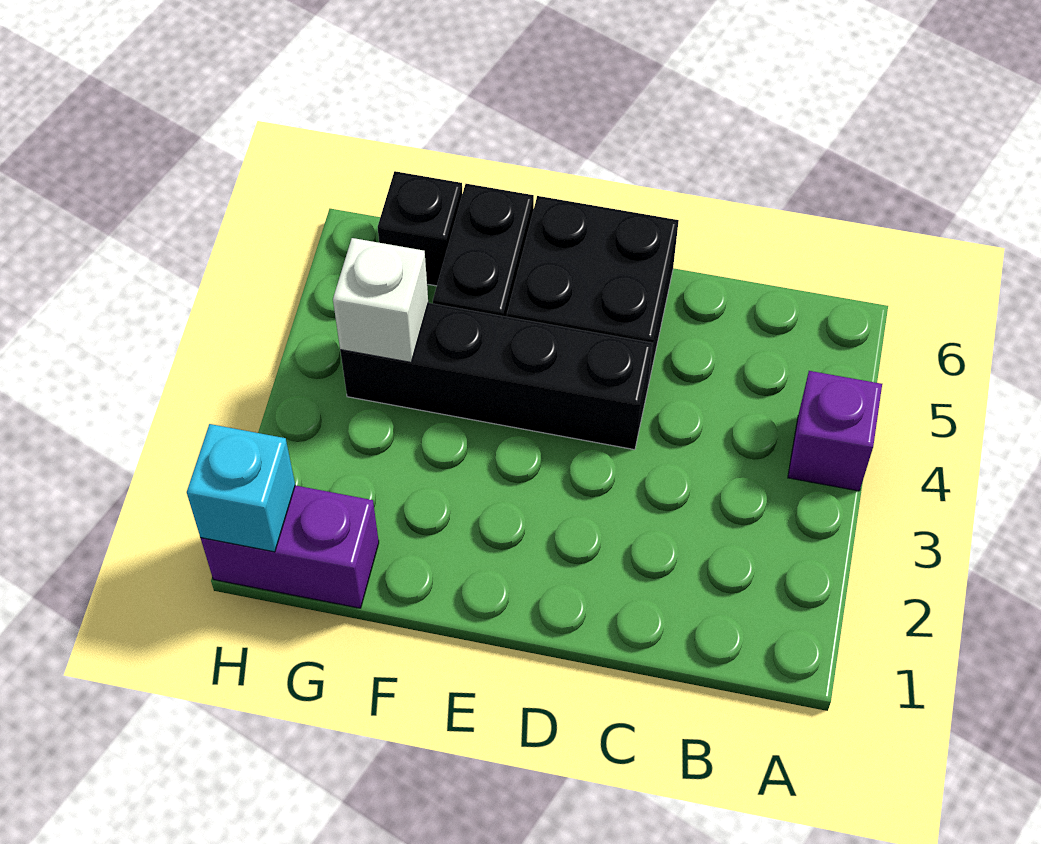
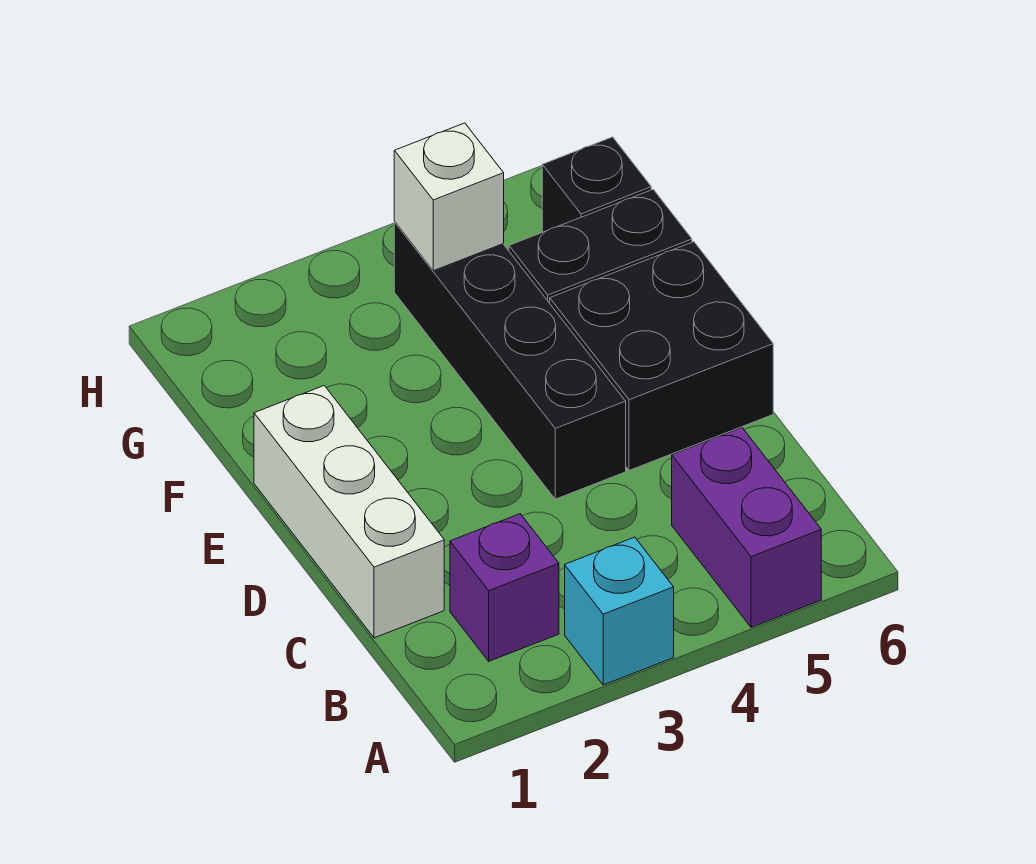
purple 1x1 brick [788,371,882,491] -> purple 1x1 brick moved to [450,514,559,661]
none -> white 1x3 brick [254,386,444,638]
purple 1x2 brick [201,485,379,608] -> purple 1x2 brick moved to [672,427,821,627]
cyan 1x1 brick [187,424,295,552] -> cyan 1x1 brick moved to [565,537,674,685]

